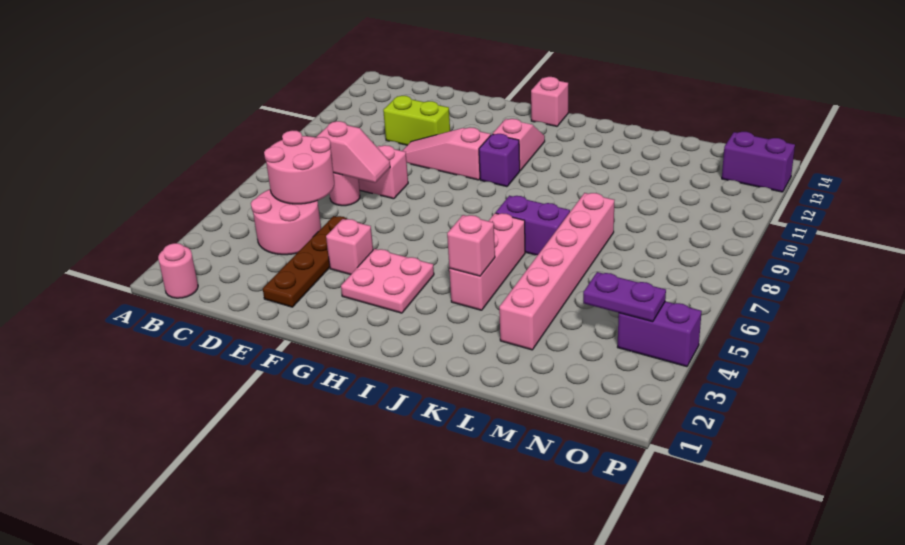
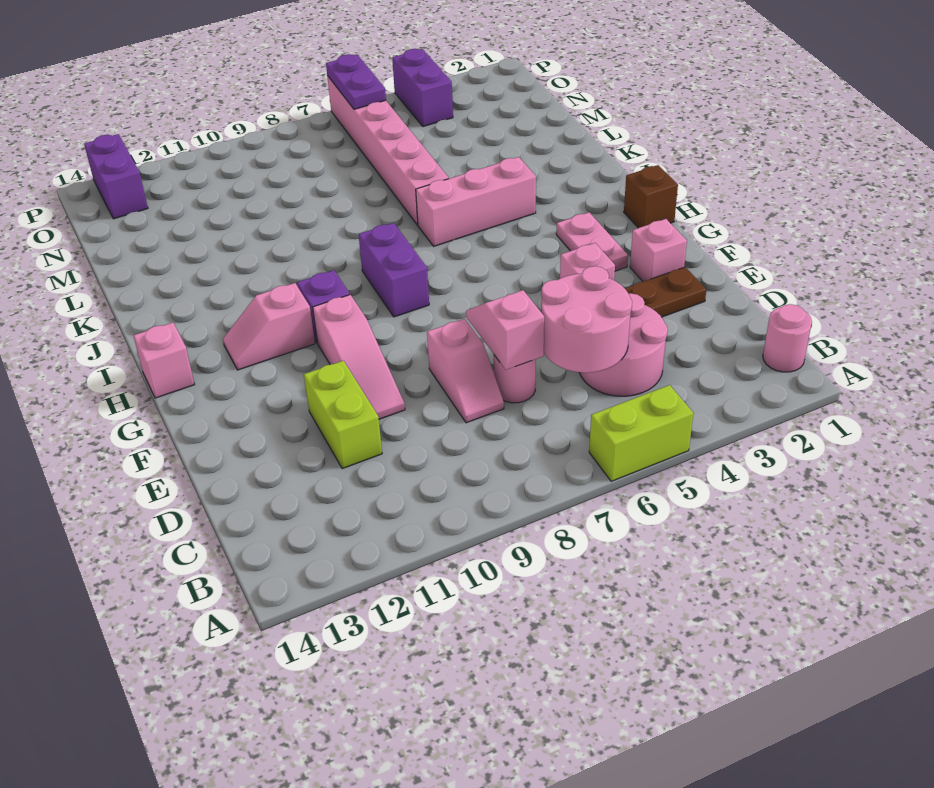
none -> lime 1x2 brick [589,385,693,481]
pink 2x2 plate [341,249,434,313] -> pink 1x2 plate [556,212,628,271]
none -> brown 1x1 brick [624,165,678,228]
pink 1x1 brick [447,215,495,276] -> pink 1x1 brick moved to [630,219,687,282]
purple 1x2 brick [496,196,570,255] -> purple 1x2 brick moved to [359,223,429,317]
pink 1x6 brick [499,193,614,350] -> pink 1x6 brick turned to [327,76,449,225]
purple 1x2 plate [583,272,666,322] -> purple 1x2 plate moved to [326,54,386,109]

